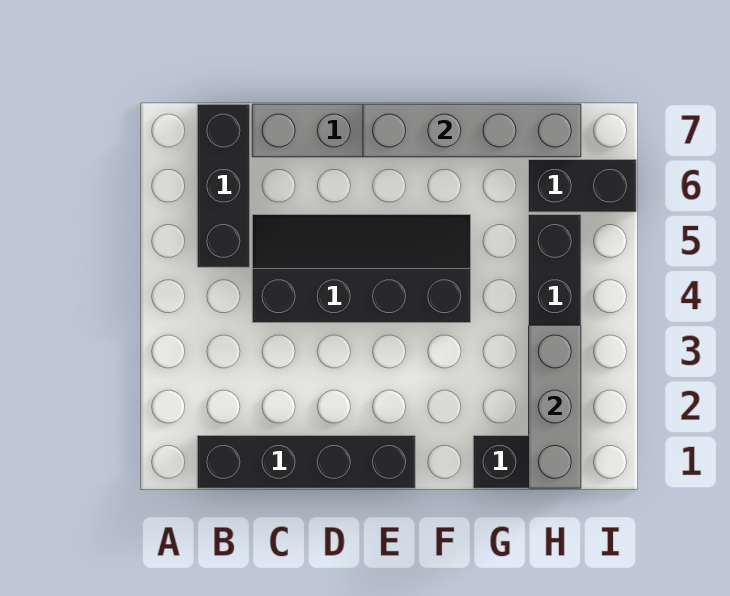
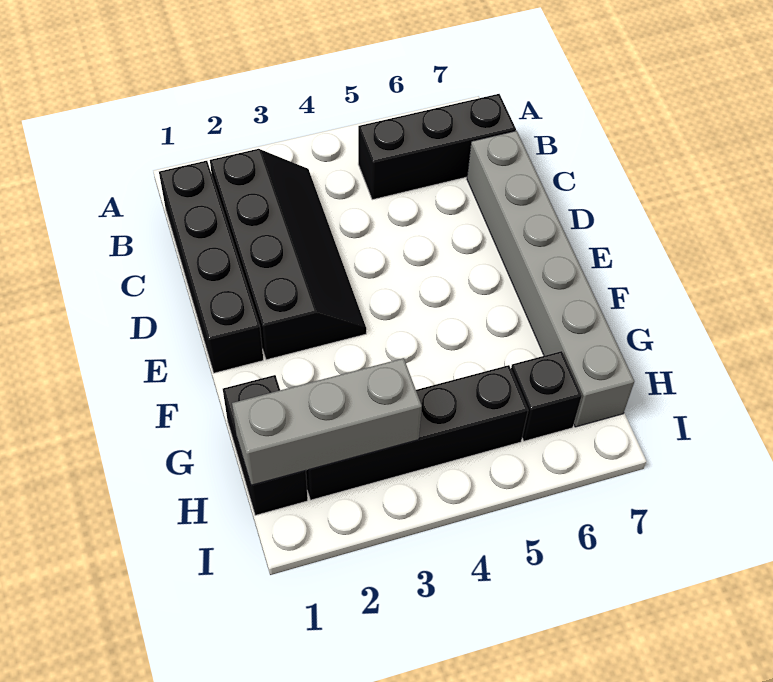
black 2x4 slope [252,215,471,323] -> black 2x4 slope moved to [210,149,366,360]
grey 1x4 brick [363,104,581,157] -> none
black 1x2 brick [529,160,636,212] -> black 1x1 brick [511,351,582,441]

